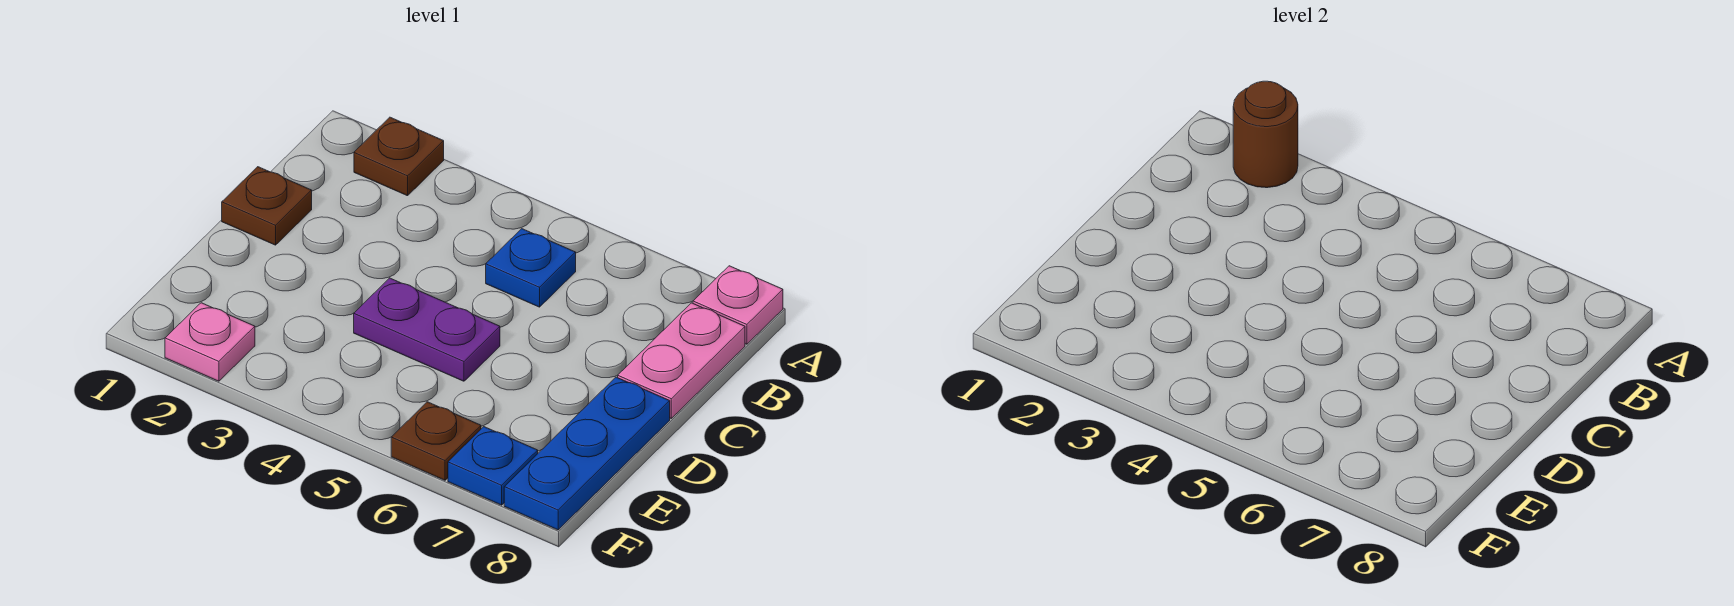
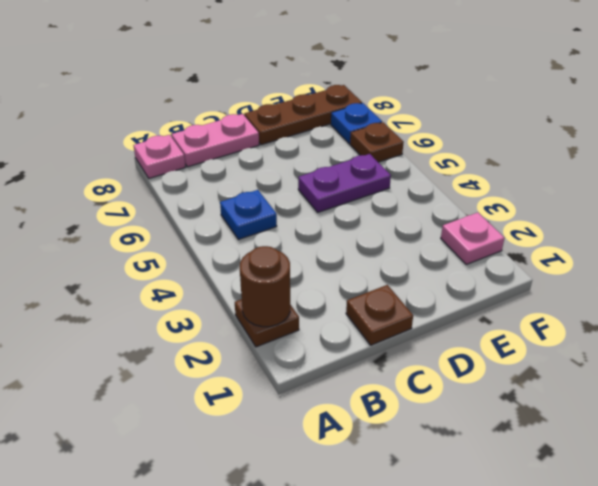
purple 1x2 plate [354,278,500,381] -> purple 1x2 plate turned to [298,154,391,212]
blue 1x3 plate [504,377,670,530] -> brown 1x3 plate [245,85,362,145]

